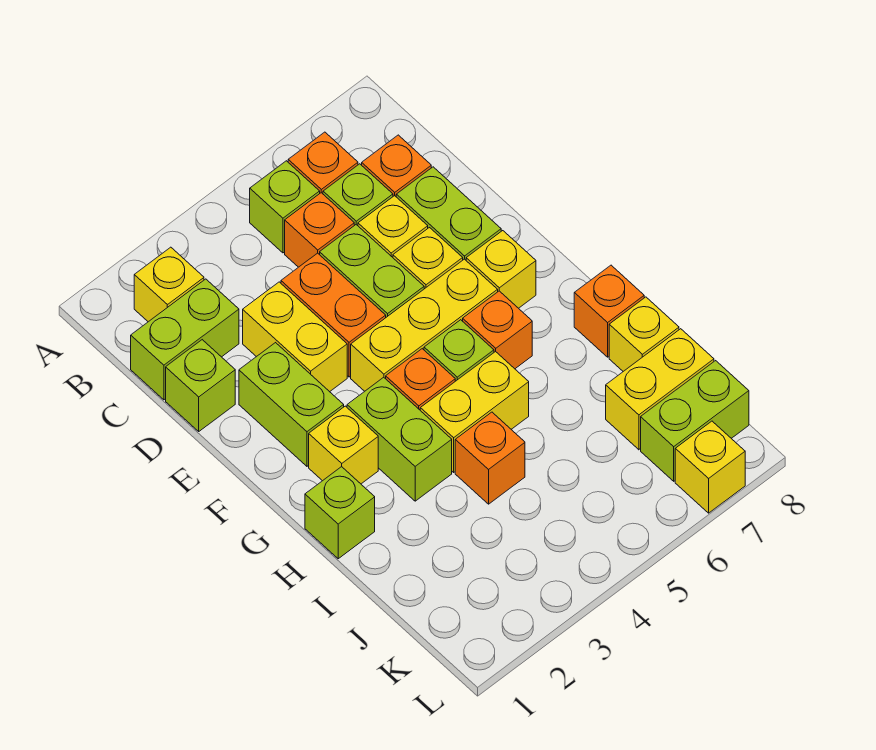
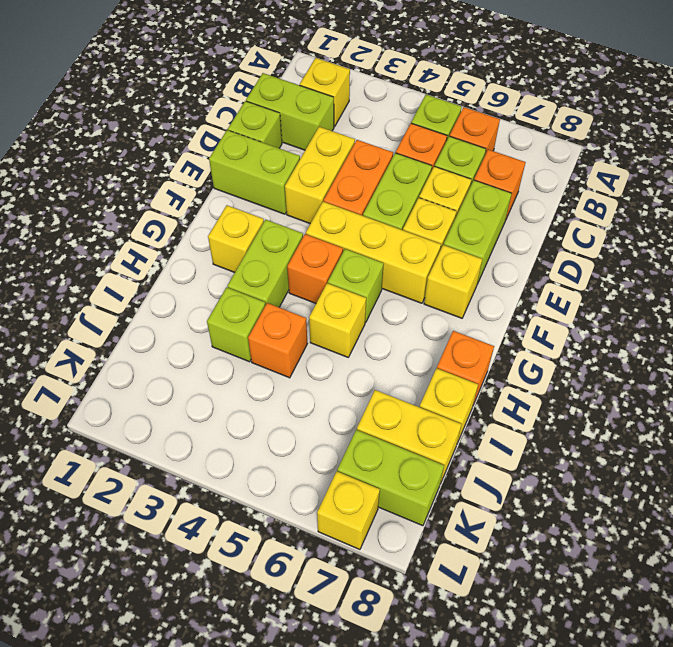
lime 1x2 brick [239,343,344,466] -> lime 1x2 brick turned to [209,130,300,214]
orange 1x1 brick [463,291,532,369] -> none
lime 1x1 brick [305,467,375,559] -> lime 1x1 brick moved to [207,287,265,362]
yellow 1x2 brick [420,351,529,472] -> yellow 1x1 brick [309,283,366,357]

